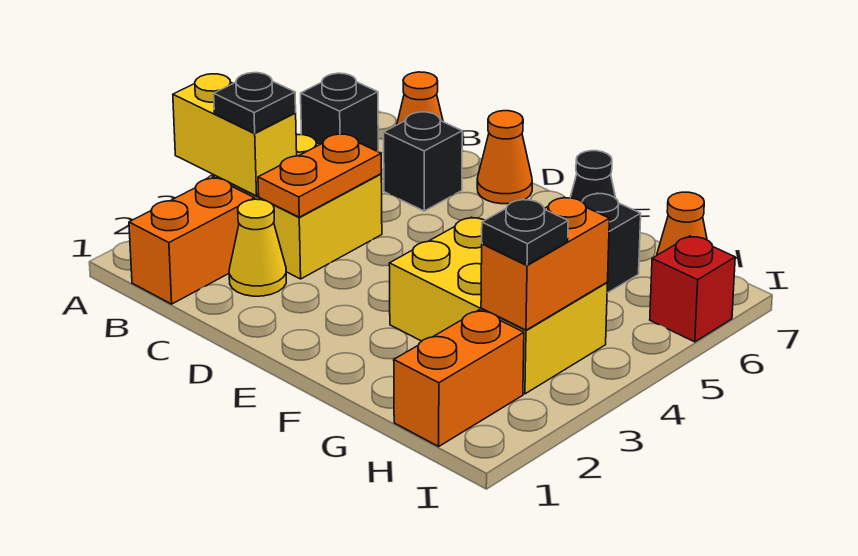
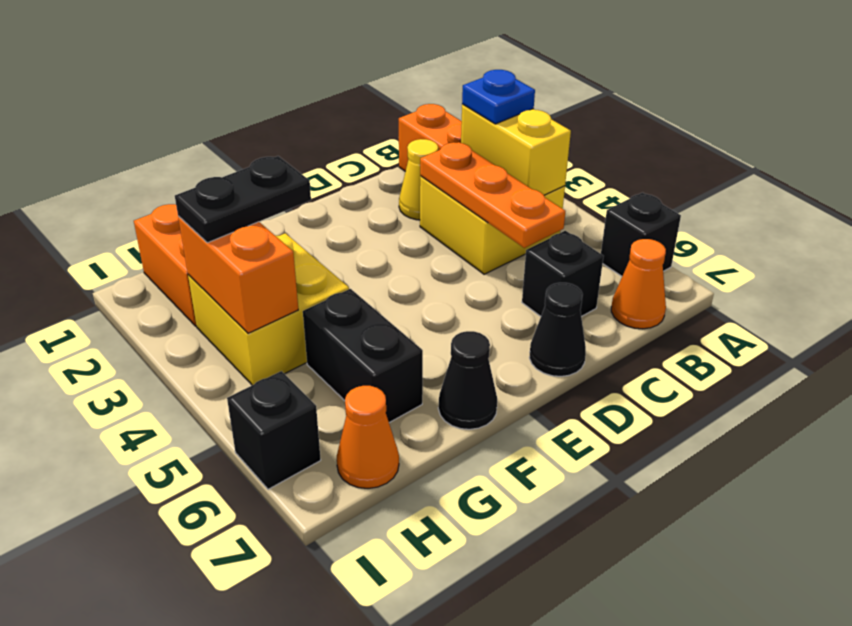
yellow 1x2 brick [173,74,297,196] -> yellow 1x2 brick turned to [461,104,571,195]
black 1x1 plate [214,73,296,133] -> blue 1x1 plate [462,70,535,124]
orange 1x2 plate [258,134,381,217] -> orange 1x3 plate [420,142,565,248]
orange 1x1 cone [477,111,532,204] -> black 1x1 cone [529,283,586,376]
yellow 2x3 brick [389,217,607,394] -> yellow 2x2 brick [188,233,349,385]
black 1x1 plate [482,199,568,265] -> black 1x2 plate [175,156,311,243]
red 1x1 brick [650,236,735,342] -> black 1x1 brick [227,371,321,489]

